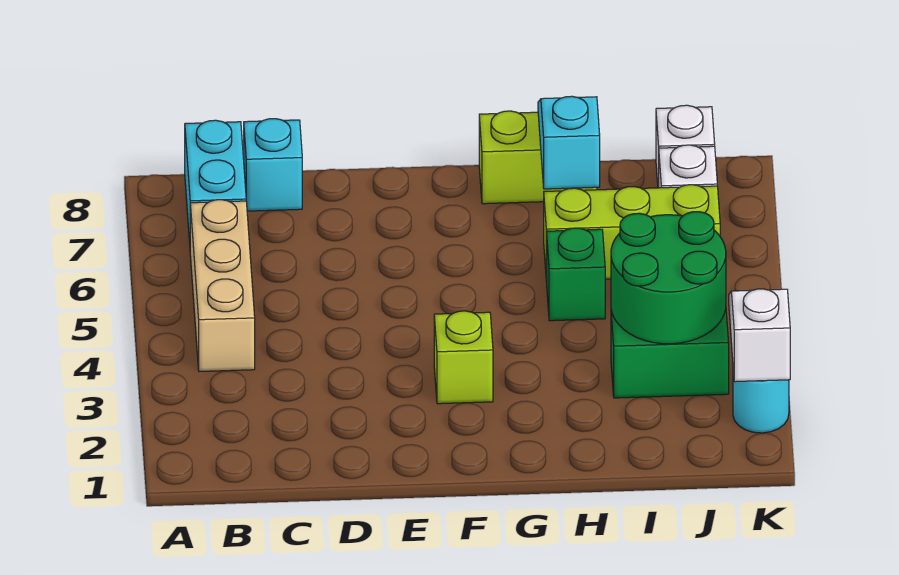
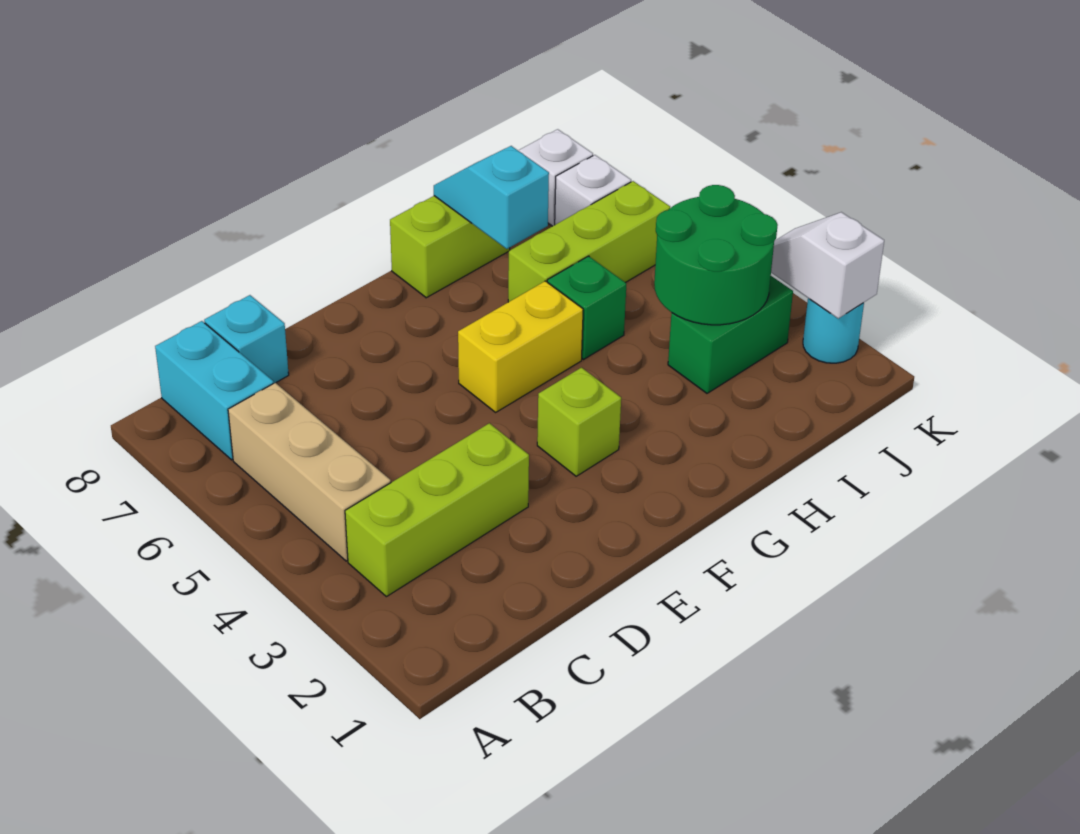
none -> lime 1x3 brick [345,423,529,597]
none -> yellow 1x2 brick [458,281,583,412]

